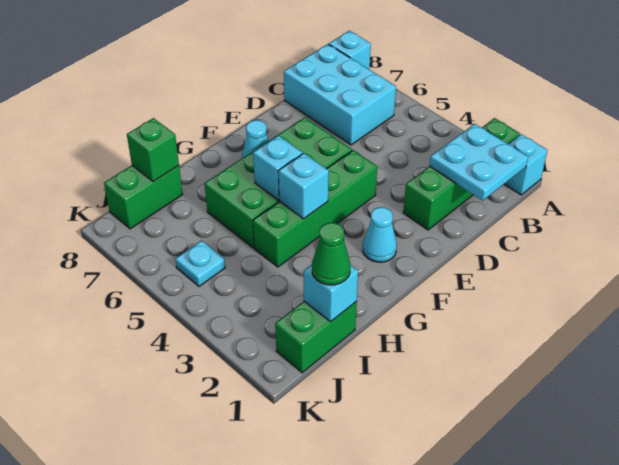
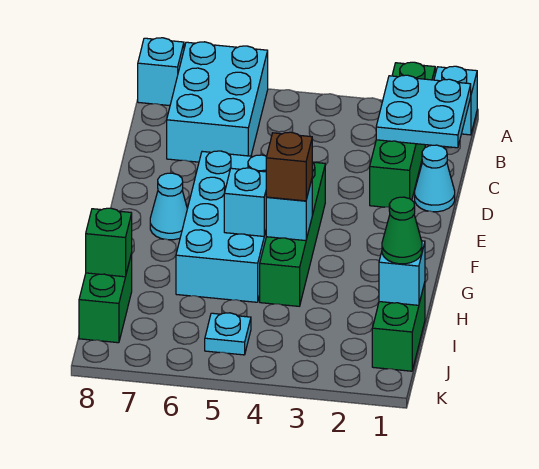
cyan 2x3 brick [284,44,396,145] -> cyan 2x3 brick turned to [167,42,268,162]
green 2x4 brick [205,117,352,248] -> cyan 2x4 brick [176,151,267,302]
cyan 1x1 cone [363,207,397,262] -> cyan 1x1 cone moved to [415,145,455,212]
none -> brown 1x1 brick [266,132,312,201]

